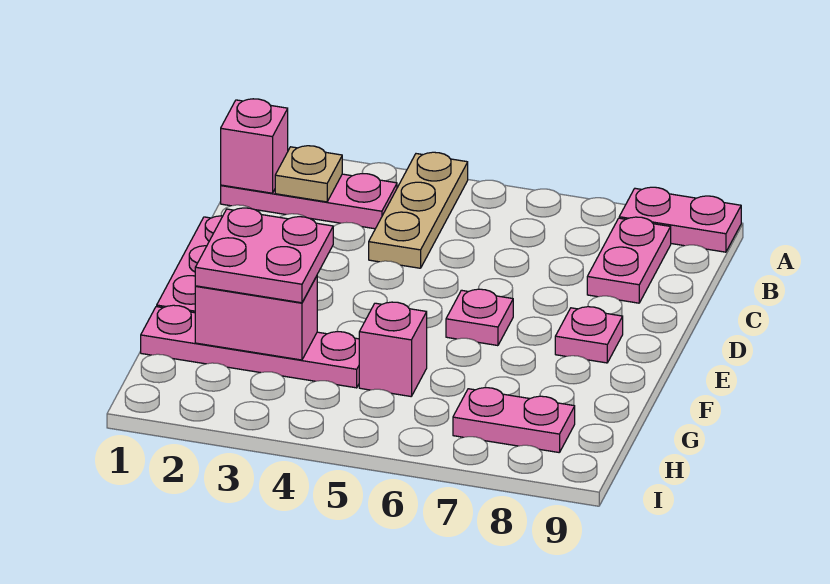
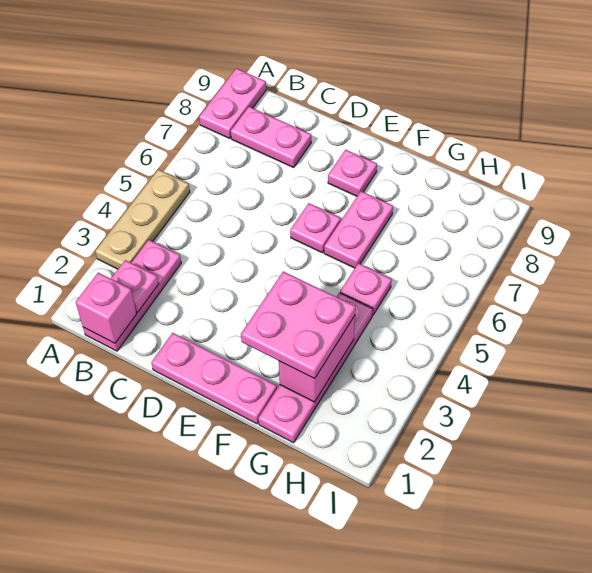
tan 1x3 plate [369,152,468,268] -> tan 1x3 plate turned to [95,169,190,269]
tan 1x1 plate [275,146,342,202] -> pink 1x1 plate [111,260,159,312]
pink 1x1 brick [359,302,427,396] -> pink 1x1 plate [340,263,392,315]
pink 1x2 plate [453,387,575,453] -> pink 1x2 plate moved to [324,191,393,268]

